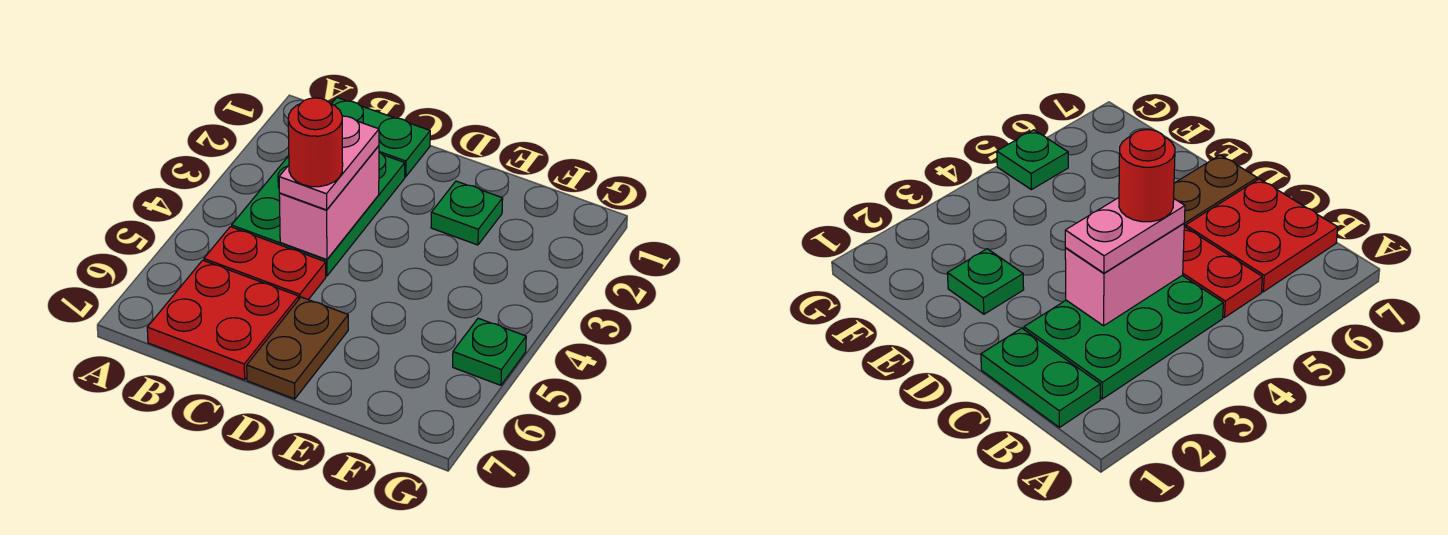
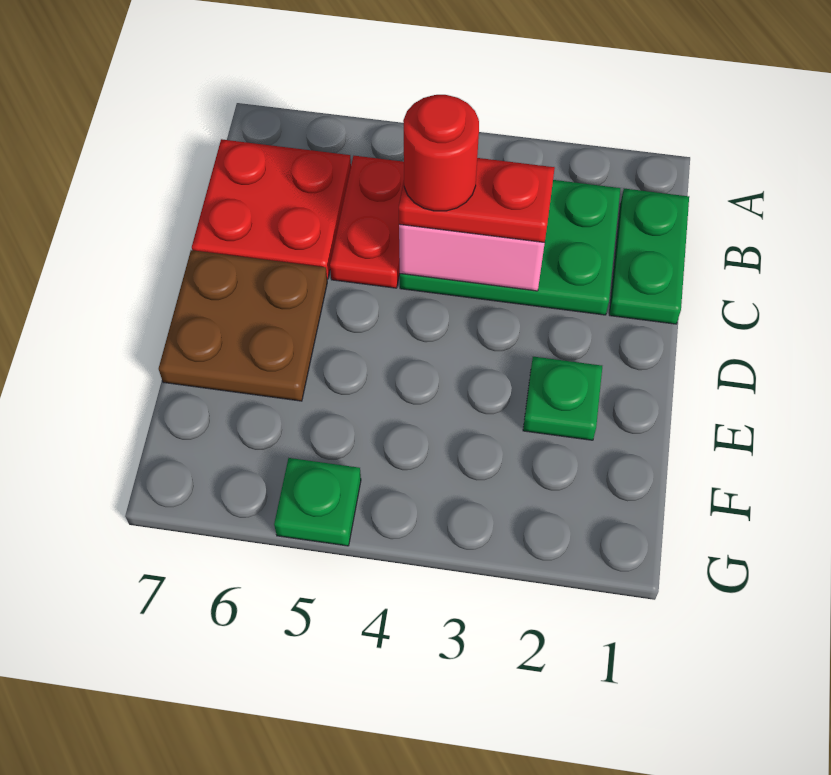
pink 1x2 plate [279,116,379,210] -> red 1x2 plate [399,158,555,243]
brown 1x2 plate [247,297,348,399] -> brown 2x2 plate [159,250,327,401]

